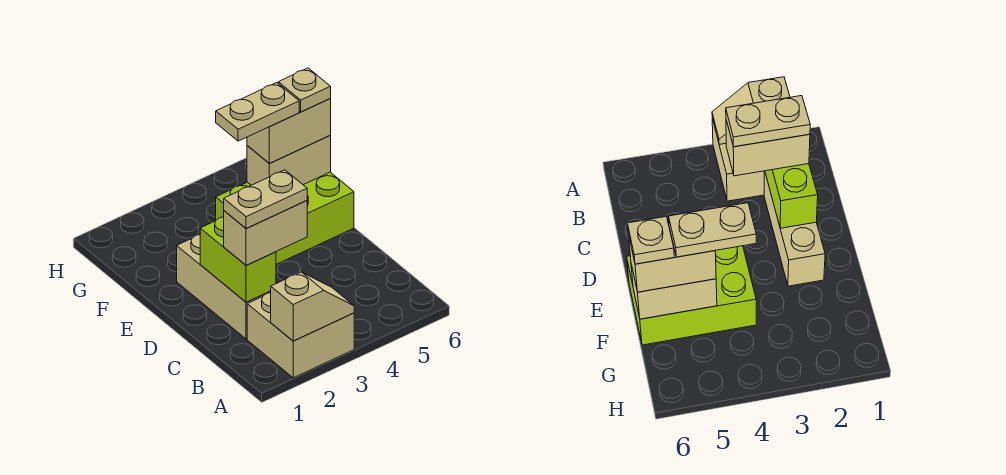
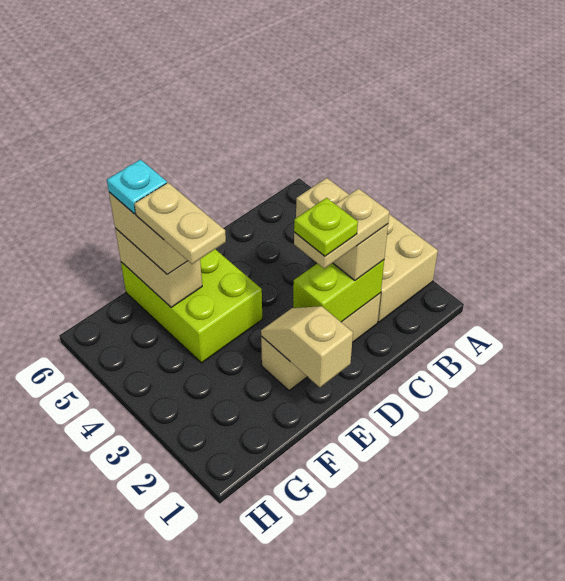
tan 1x2 slope [271,272,354,341] -> tan 1x2 slope moved to [261,306,353,387]
tan 1x2 plate [224,170,307,229] -> tan 1x2 plate turned to [294,189,389,269]
none -> lime 1x1 plate [294,198,358,256]
tan 1x1 plate [278,68,331,112] -> cyan 1x1 plate [107,160,167,214]

